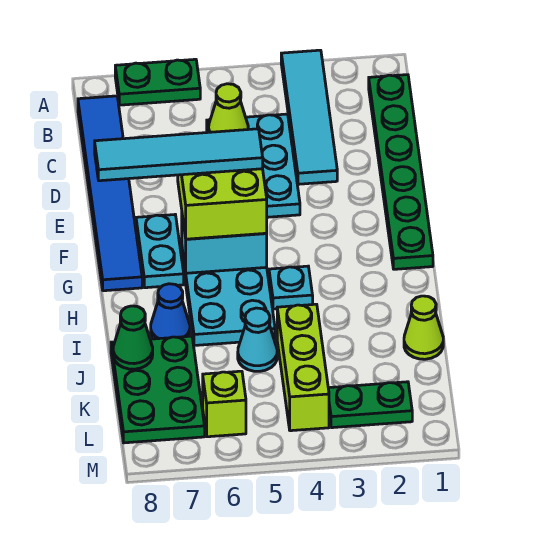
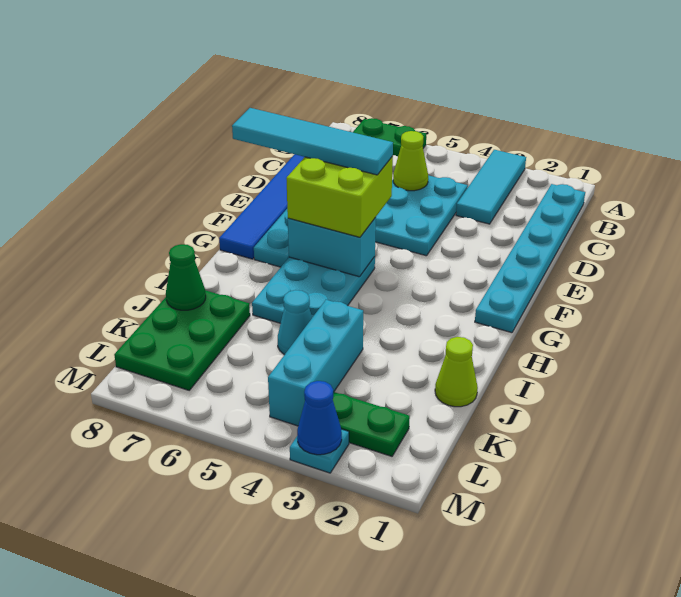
cyan 1x4 tile [281,50,337,184] -> cyan 1x3 tile [456,150,526,224]
green 1x6 plate [369,75,433,269] -> cyan 1x6 plate [475,184,585,333]
cyan 1x1 plate [269,266,313,309] -> cyan 1x1 plate moved to [290,429,349,473]
blue 1x1 cone [151,284,190,339] -> blue 1x1 cone moved to [297,381,342,455]
lime 1x3 brick [277,304,329,431] -> cyan 1x3 brick [268,300,363,426]
lime 1x1 brick [203,371,246,437] -> none

